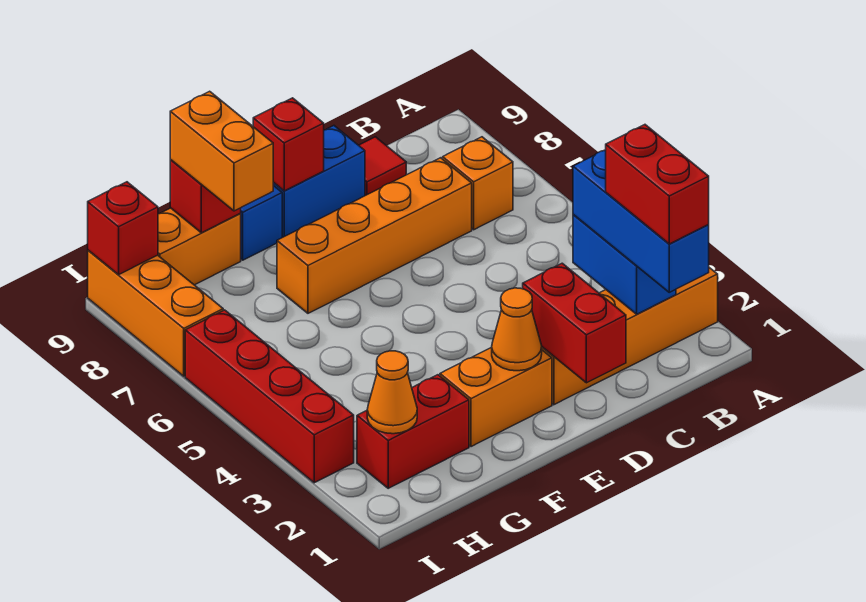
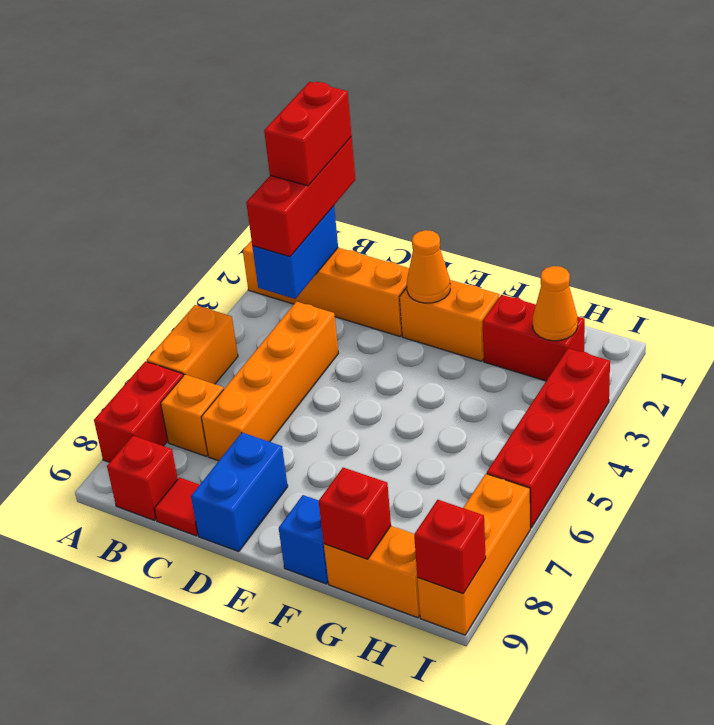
blue 1x3 brick [573,150,709,292] -> red 1x3 brick [246,137,355,256]
orange 1x4 brick [277,158,472,313] -> orange 1x4 brick turned to [201,302,339,461]
red 1x2 brick [523,263,626,383] -> red 1x2 brick moved to [94,361,183,462]
blue 1x2 brick [273,126,365,237] -> blue 1x2 brick turned to [191,433,288,552]
red 1x1 brick [253,98,324,191] -> red 1x1 brick moved to [107,436,178,521]
orange 1x2 brick [170,91,273,211] -> orange 1x2 brick moved to [147,305,238,384]

